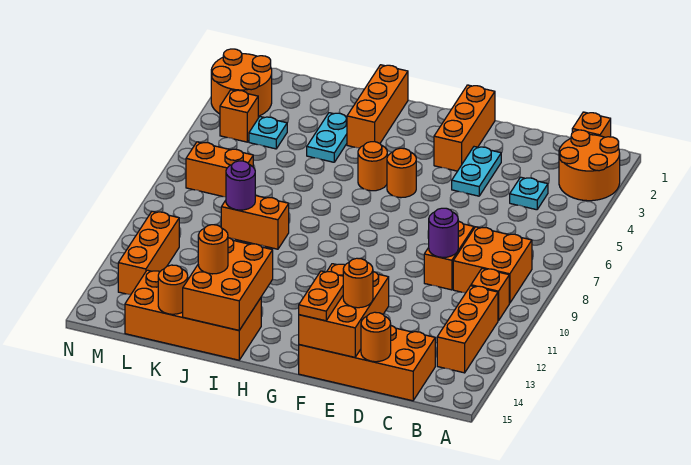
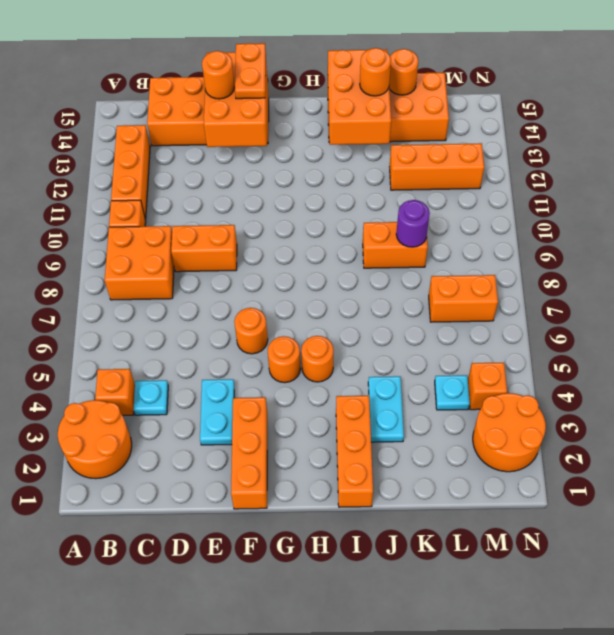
orange 1x1 brick [572,112,611,137] -> orange 1x1 brick moved to [95,369,135,415]
orange 1x2 brick [424,221,474,290] -> orange 1x2 brick turned to [171,225,237,272]
purple 1x1 round brick [429,208,458,257] -> none
orange 1x1 round brick [361,312,391,362] -> orange 1x1 round brick moved to [234,308,268,354]
orange 1x3 brick [118,211,179,295] -> orange 1x3 brick turned to [390,143,484,190]

